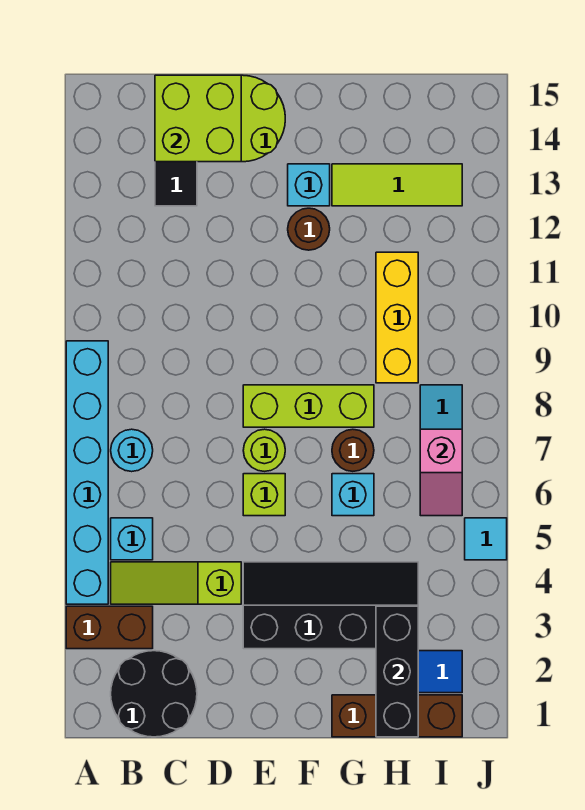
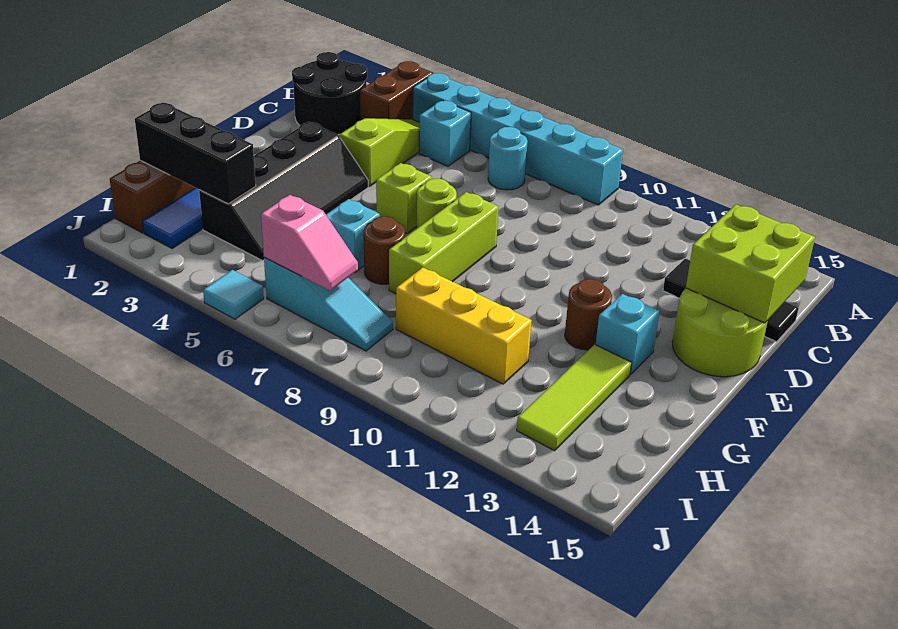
pink 1x2 slope [420,429,462,516] -> pink 1x2 slope turned to [261,195,358,291]

